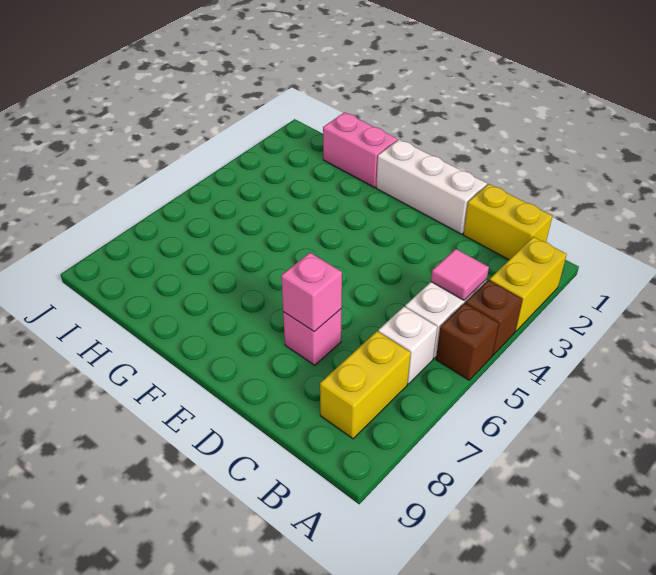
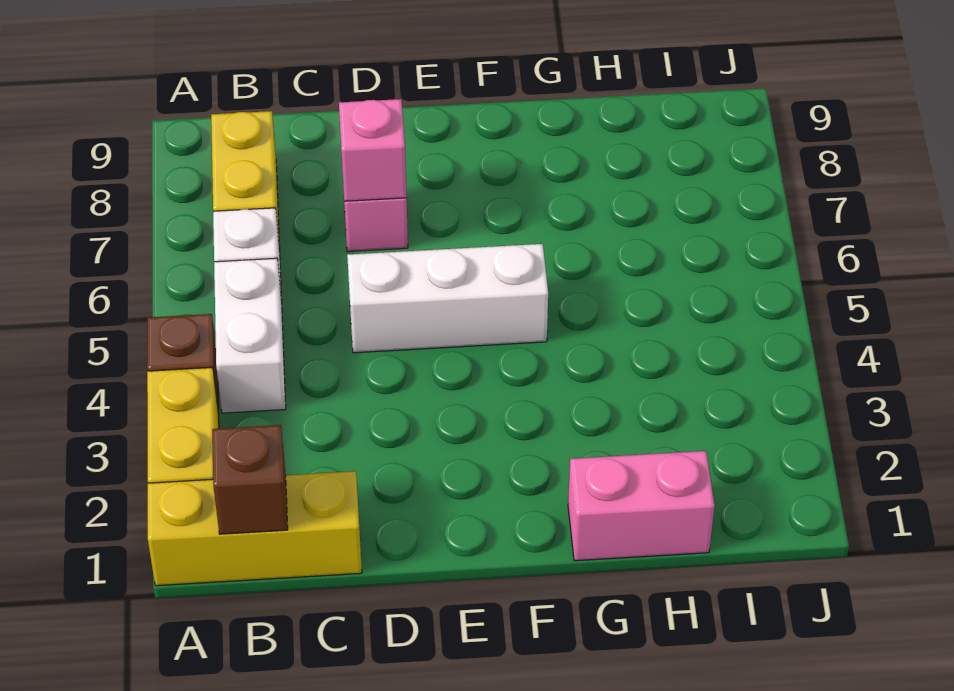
brown 1x1 brick [436,303,499,380] -> brown 1x1 brick moved to [212,425,288,534]
yellow 1x2 brick [463,184,552,260] -> yellow 1x3 brick [148,471,362,586]
pink 1x1 tile [431,249,489,300] -> none
white 1x3 brick [376,140,487,234] -> white 1x3 brick moved to [347,244,548,353]

